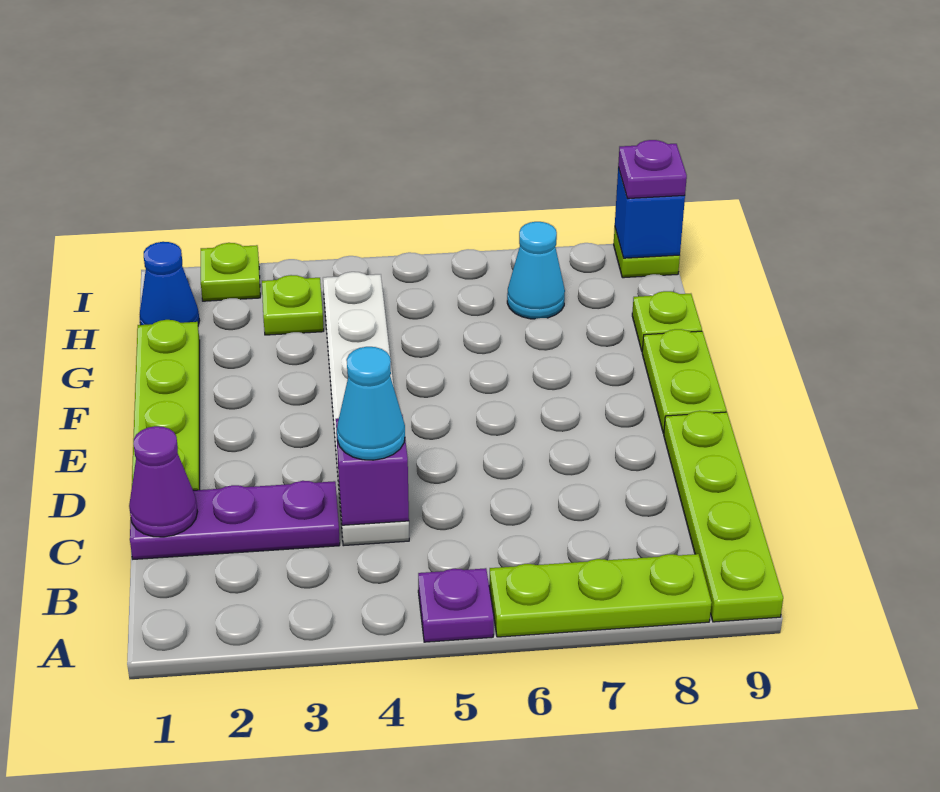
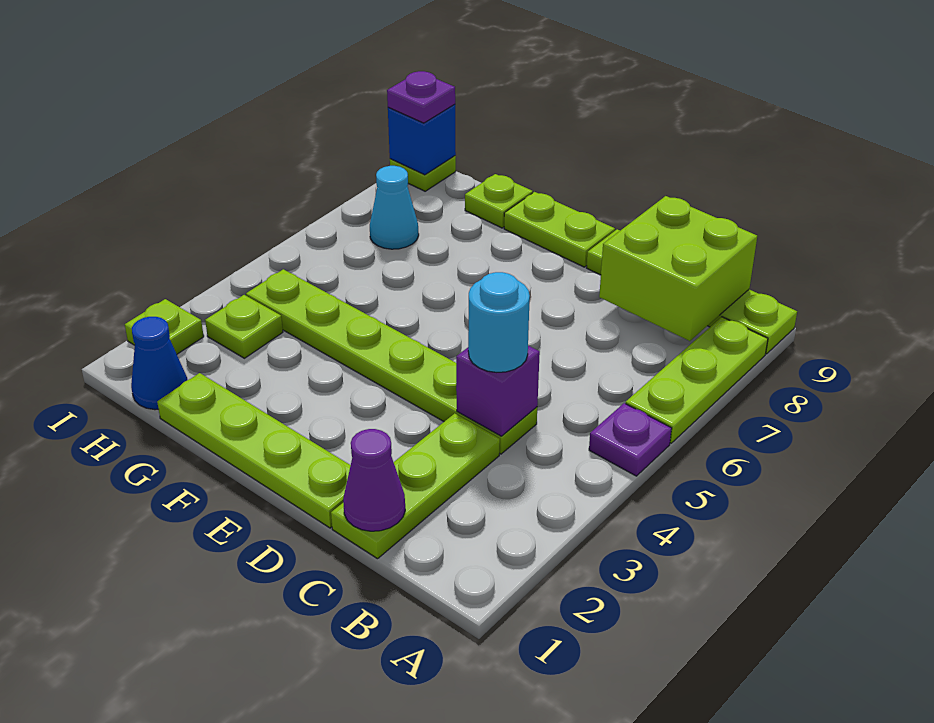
none -> lime 2x2 brick [599,196,757,341]
purple 1x3 plate [130,481,340,559] -> lime 1x3 plate [331,413,500,559]
white 1x6 plate [323,272,409,546] -> lime 1x6 plate [246,269,537,454]
cyan 1x1 cone [337,347,405,460] -> cyan 1x1 round brick [468,272,530,372]

